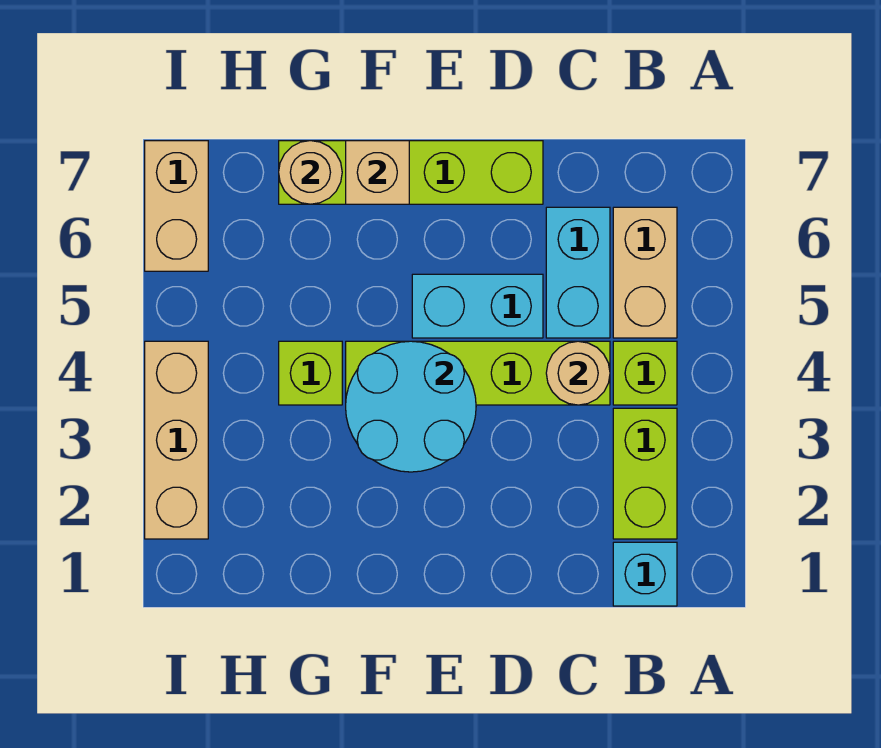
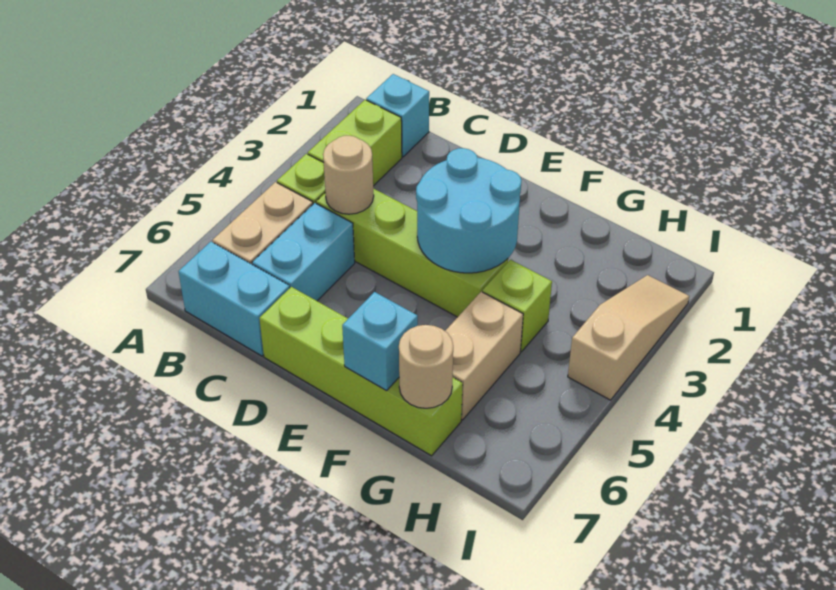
cyan 1x2 brick [412,274,543,338] -> cyan 1x2 brick moved to [179,242,289,356]
tan 1x1 brick [346,141,409,204] -> cyan 1x1 brick [342,292,418,391]
tan 1x3 brick [145,341,208,539] -> tan 1x3 slope [568,275,689,400]
tan 1x2 brick [145,141,208,271] -> tan 1x2 brick moved to [446,292,523,420]

